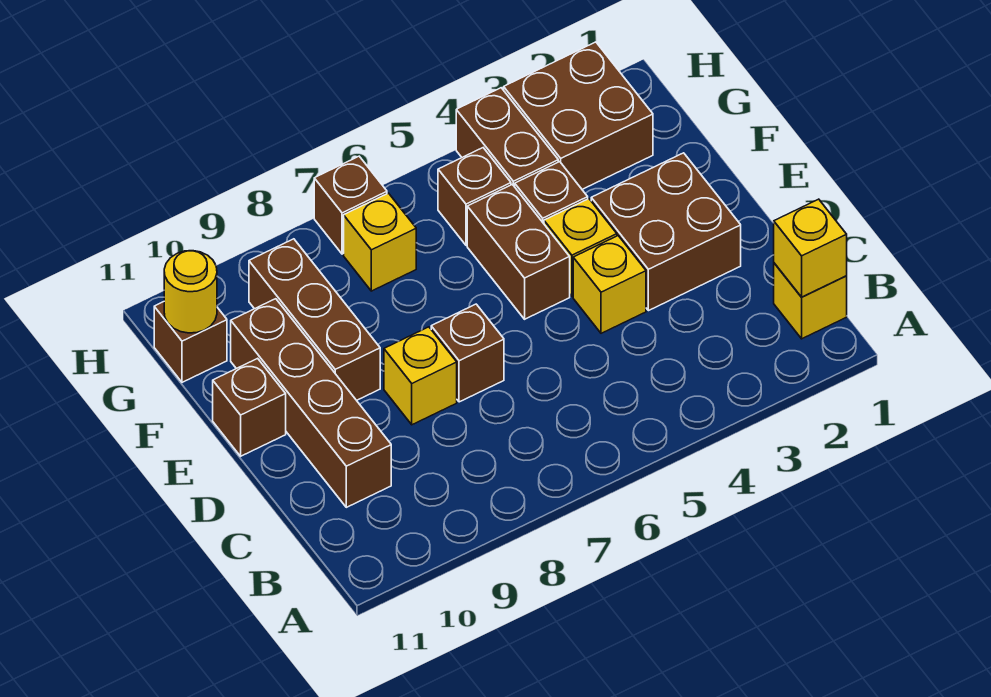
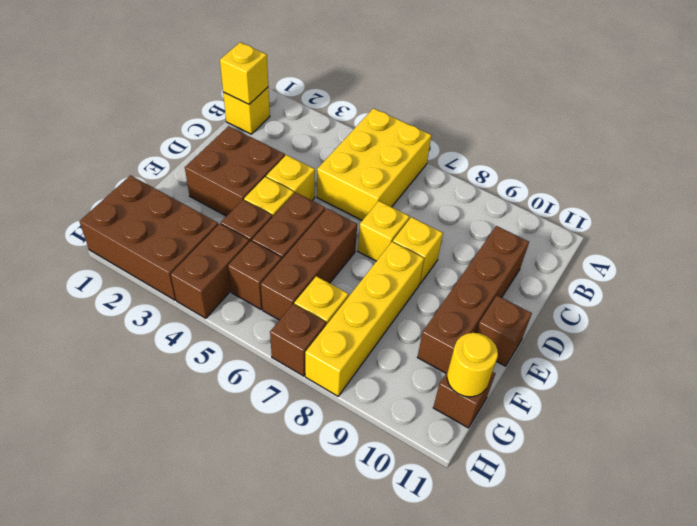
none -> yellow 2x3 brick [317,108,431,220]
brown 1x1 brick [431,304,504,402] -> yellow 1x1 brick [358,201,410,261]
none -> yellow 1x4 brick [305,242,424,396]
brown 1x3 brick [249,239,380,400] -> brown 1x3 brick moved to [261,209,357,320]
brown 2x2 brick [504,42,653,189] -> brown 2x3 brick [79,175,218,300]

